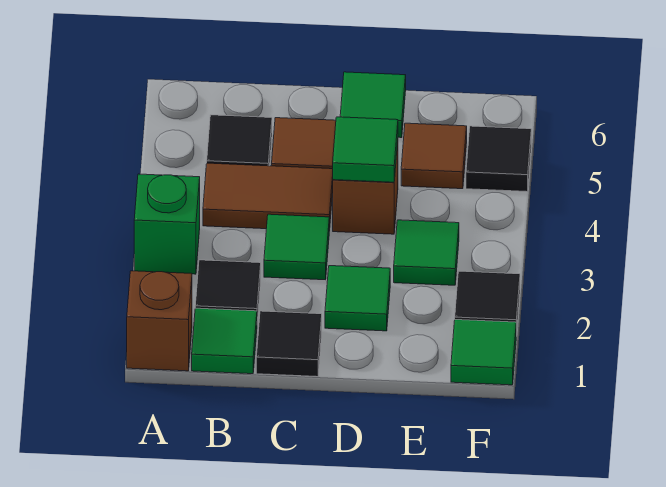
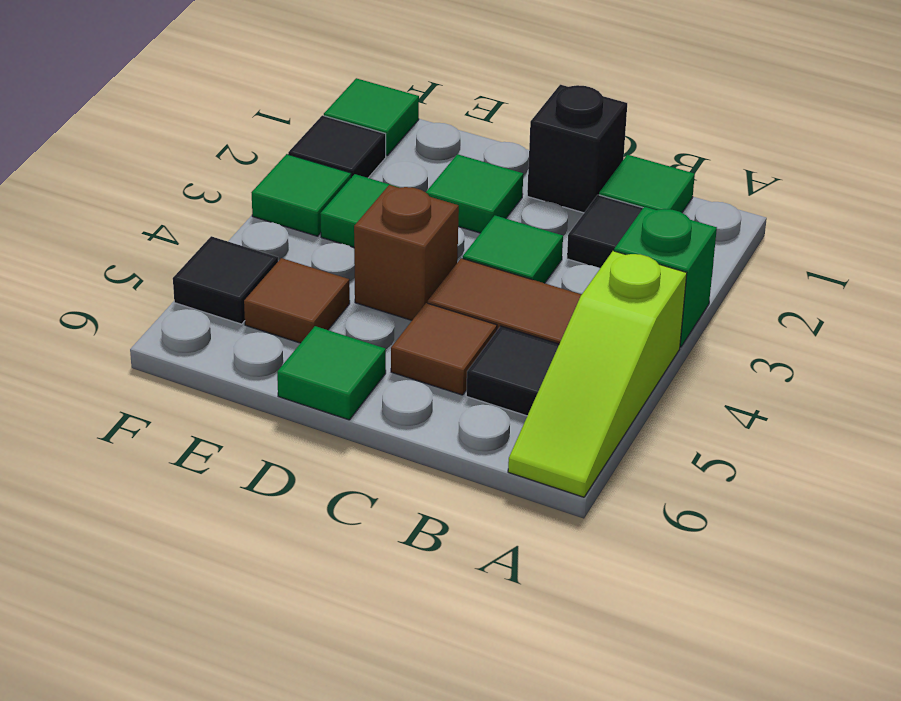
brown 1x1 brick [127,271,192,371] -> none
none -> lime 1x3 slope [508,251,687,497]
black 1x1 tile [256,311,322,377] -> black 1x1 brick [527,85,627,213]
green 1x1 tile [333,117,398,182] -> green 1x1 tile moved to [251,154,351,236]

